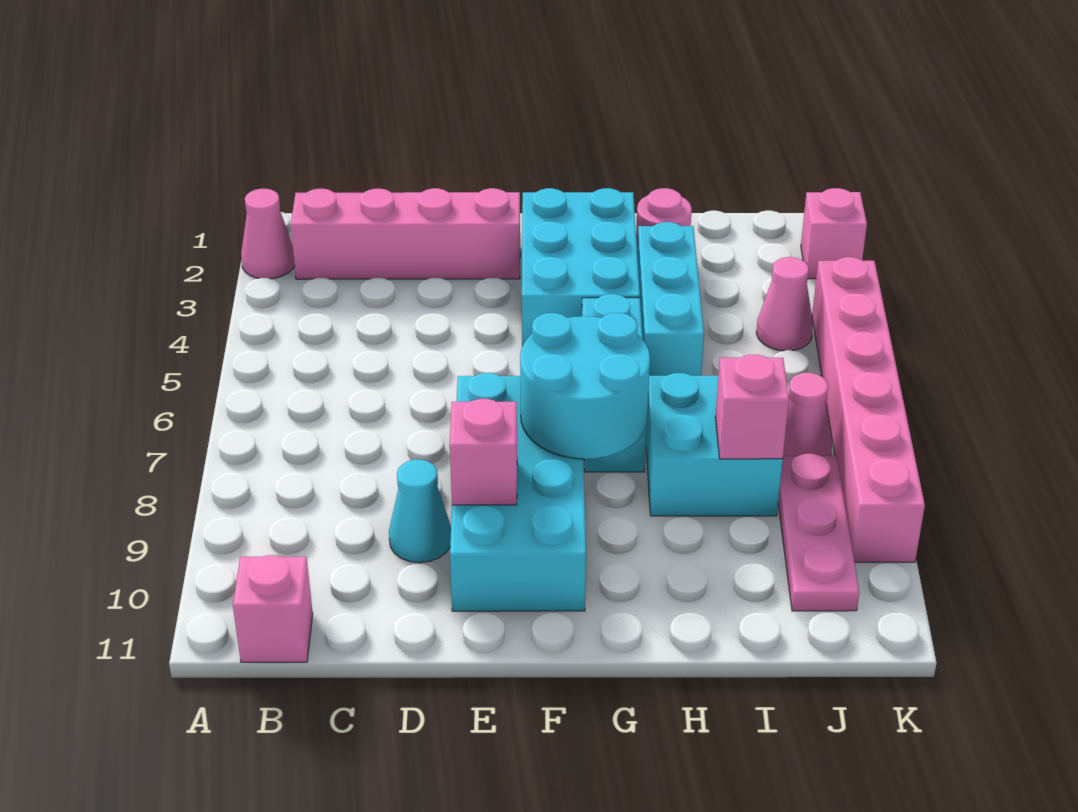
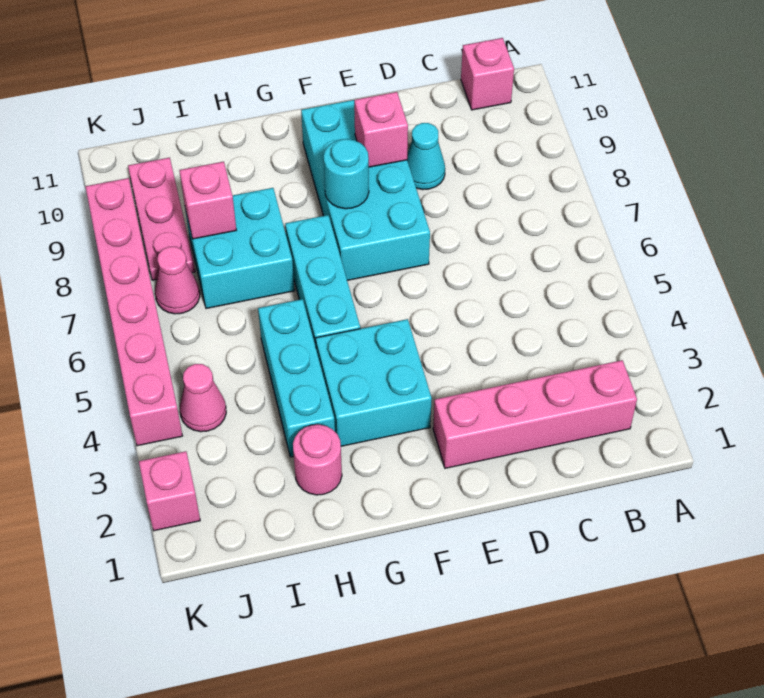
pink 1x1 cone [241,189,295,279] -> none
cyan 2x3 brick [522,188,640,347] -> cyan 2x2 brick [316,319,432,446]
cyan 2x2 round brick [520,313,650,459] -> cyan 1x1 round brick [324,139,369,209]

